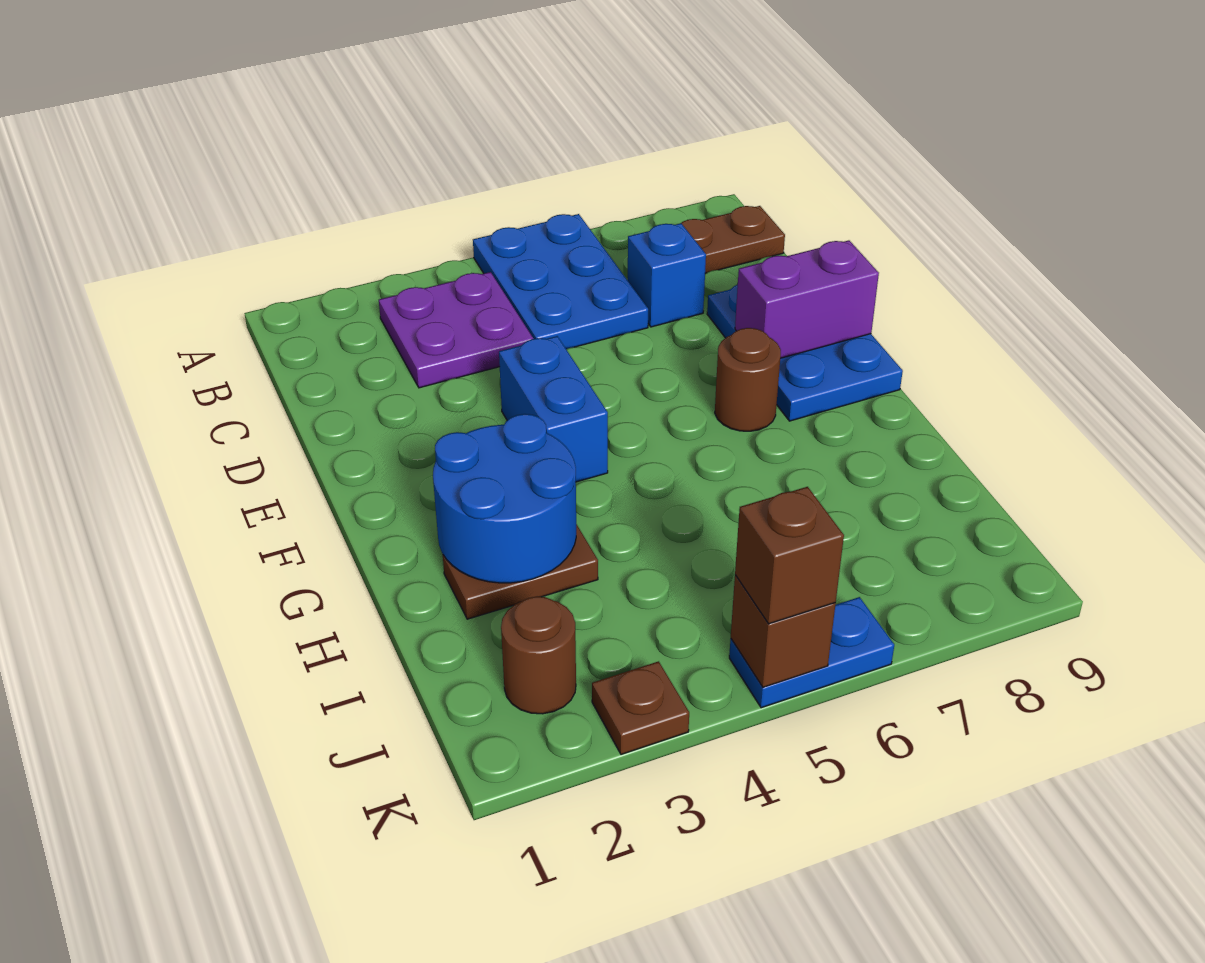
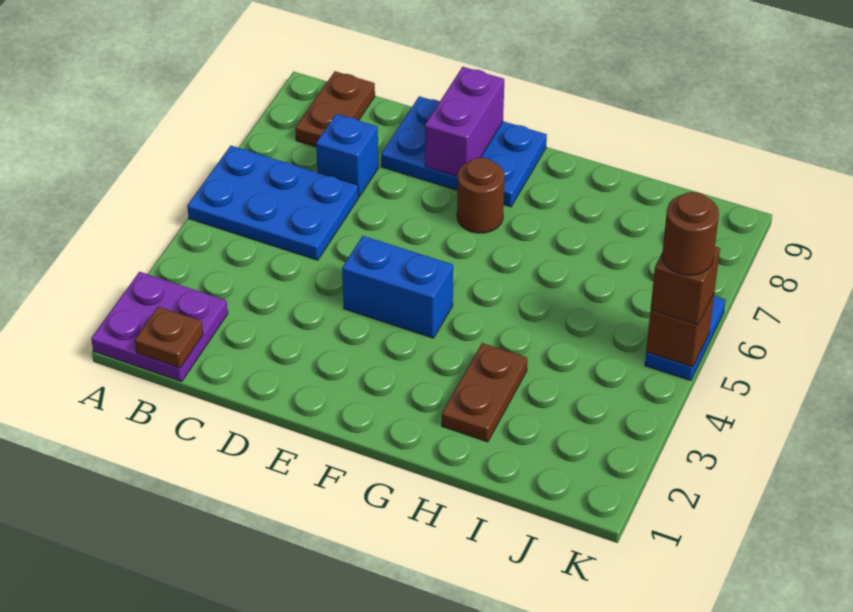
purple 2x2 plate [379,272,533,388] -> purple 2x2 plate moved to [91,272,228,382]
blue 2x2 round brick [433,414,576,583] -> none
brown 1x1 round brick [501,597,576,714] -> brown 1x1 round brick moved to [662,192,719,275]
brown 1x1 plate [592,661,689,754] -> brown 1x1 plate moved to [135,307,203,368]

